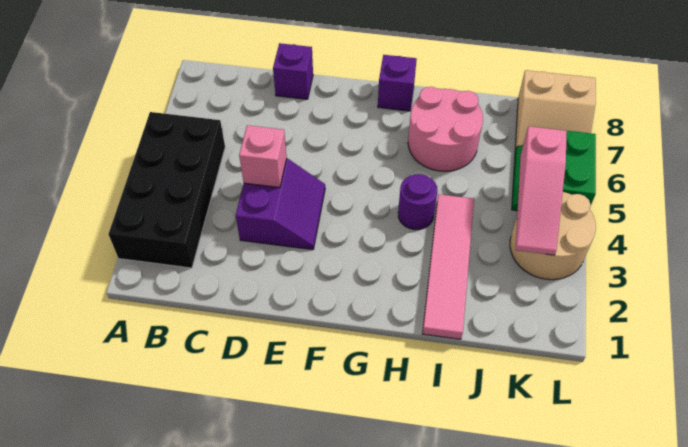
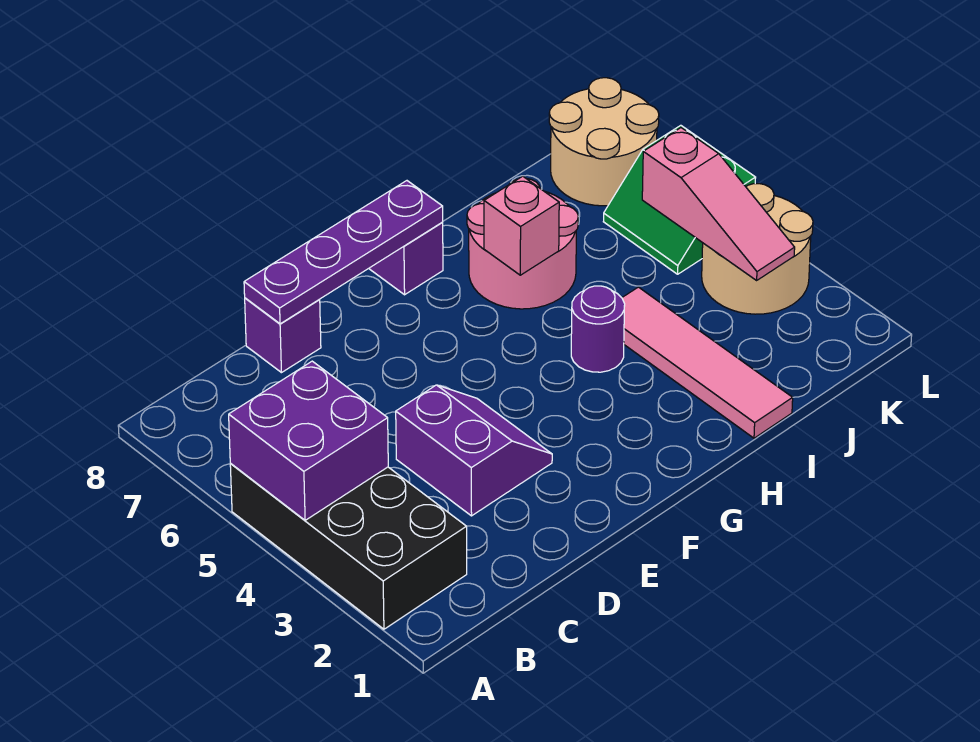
none -> purple 2x2 brick [229,361,388,520]
pink 1x1 brick [239,125,287,188] -> pink 1x1 brick moved to [484,176,559,275]
none -> purple 1x4 plate [244,181,443,324]
tan 2x2 slope [515,70,596,149] -> tan 2x2 round brick [549,78,659,206]

